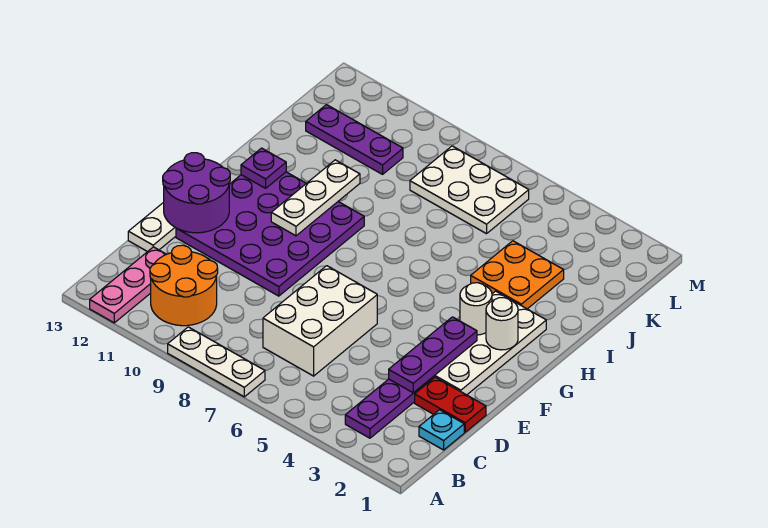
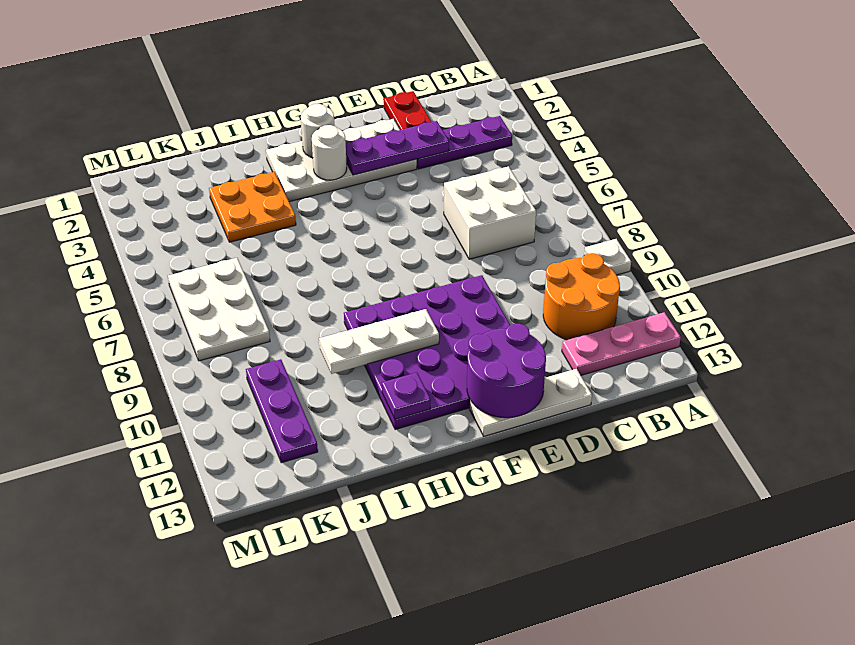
white 1x3 plate [168,327,265,397] -> white 1x1 plate [584,239,631,275]
cyan 1x1 plate [419,410,464,450] -> none
white 2x3 brick [263,266,377,376] -> white 2x2 brick [444,166,536,259]

